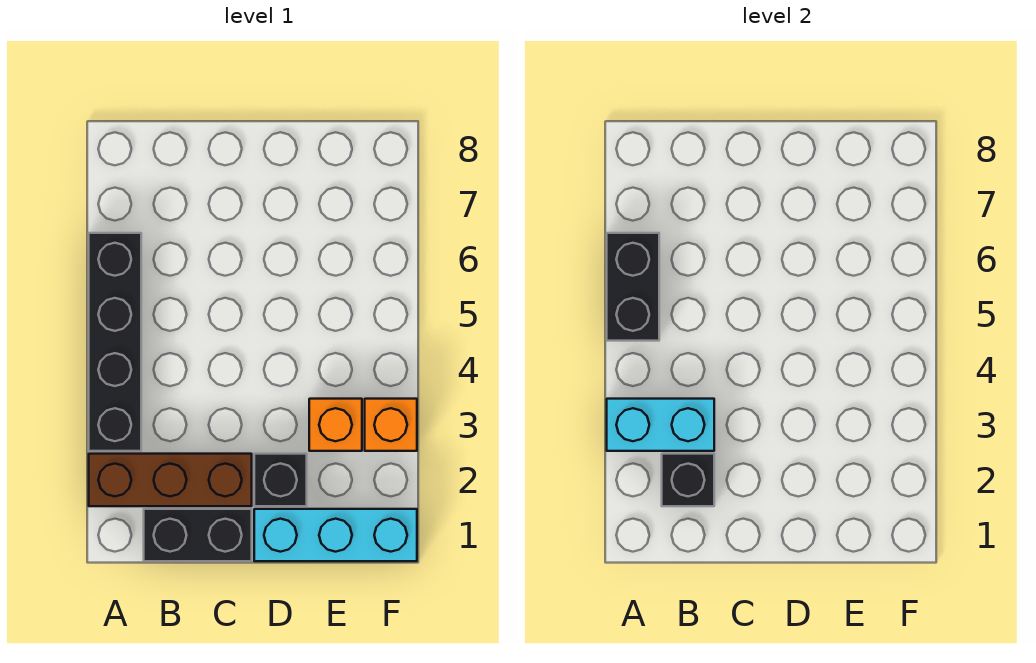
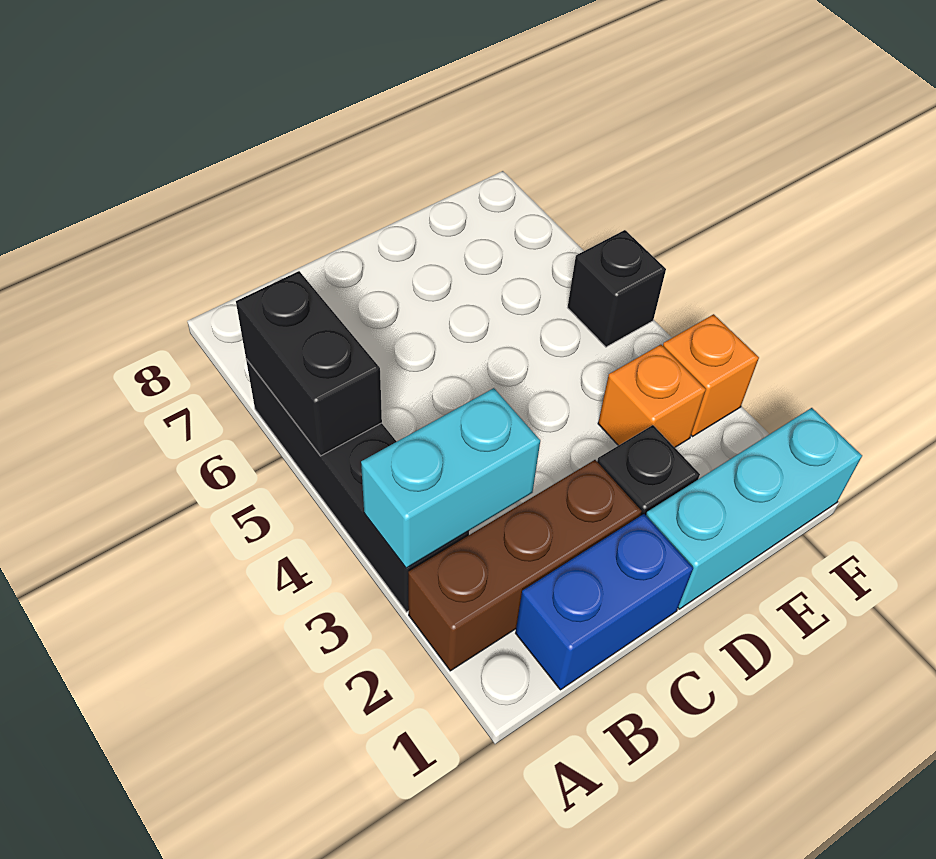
black 1x2 brick [144,509,252,561] -> blue 1x2 brick [516,514,693,690]
black 1x1 brick [662,454,714,506] -> black 1x1 brick moved to [567,230,666,347]

